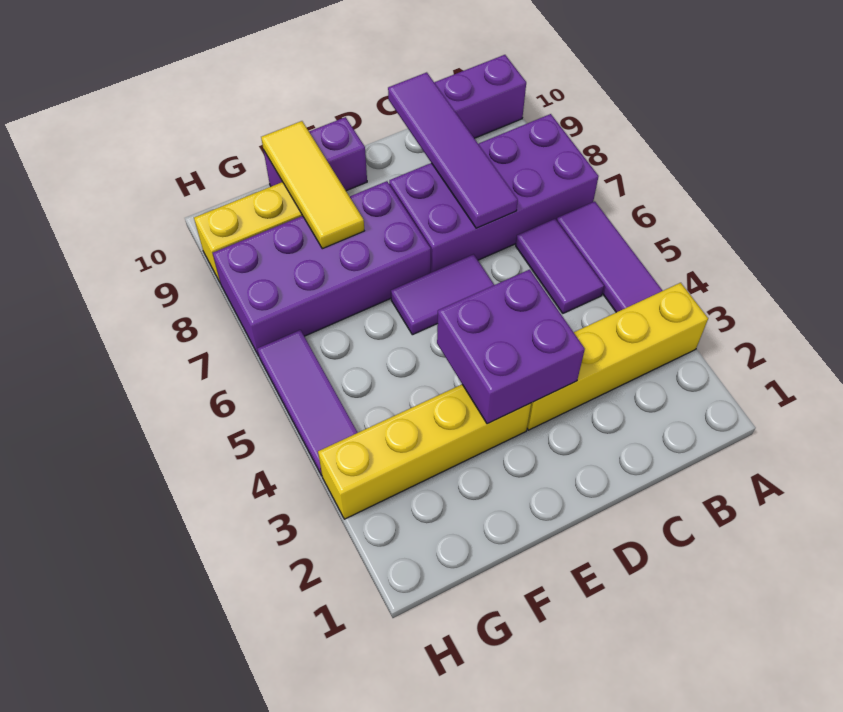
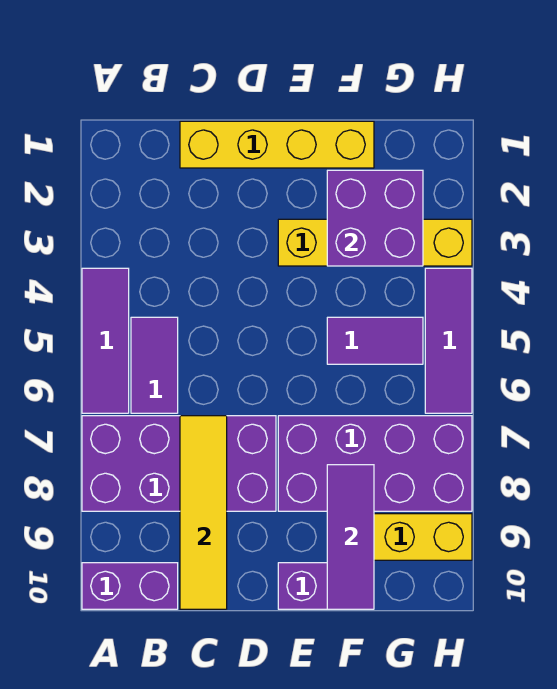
yellow 1x4 brick [527,283,708,430] -> yellow 1x4 brick moved to [180,121,374,168]
purple 1x4 tile [388,72,518,228] -> yellow 1x4 tile [180,416,227,609]
purple 2x2 brick [437,270,585,424] -> purple 2x2 brick moved to [327,170,423,266]
purple 1x2 tile [391,254,494,335] -> purple 1x2 tile moved to [327,317,423,364]
yellow 1x3 tile [261,121,364,249] -> purple 1x3 tile [327,465,374,609]

